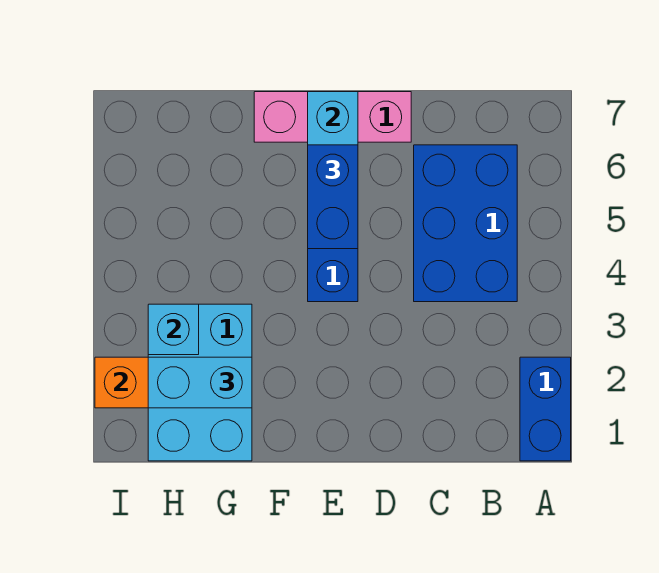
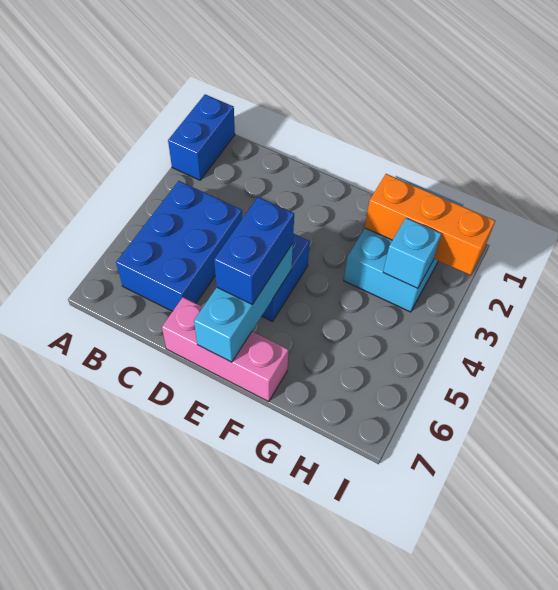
cyan 1x2 brick [148,357,252,408] -> none

